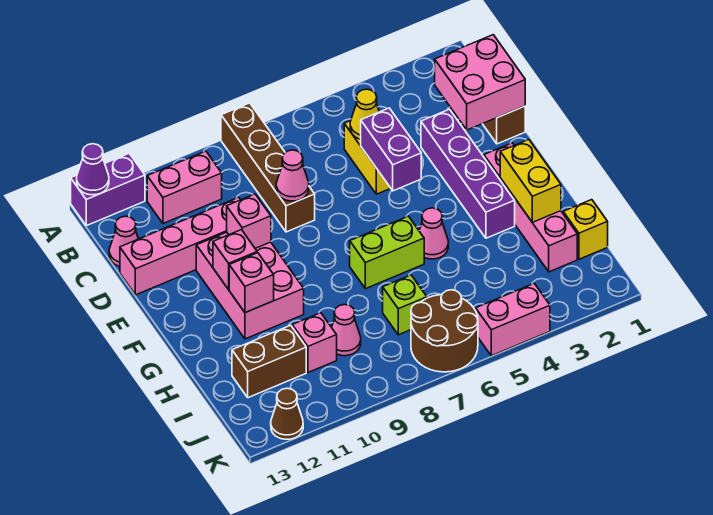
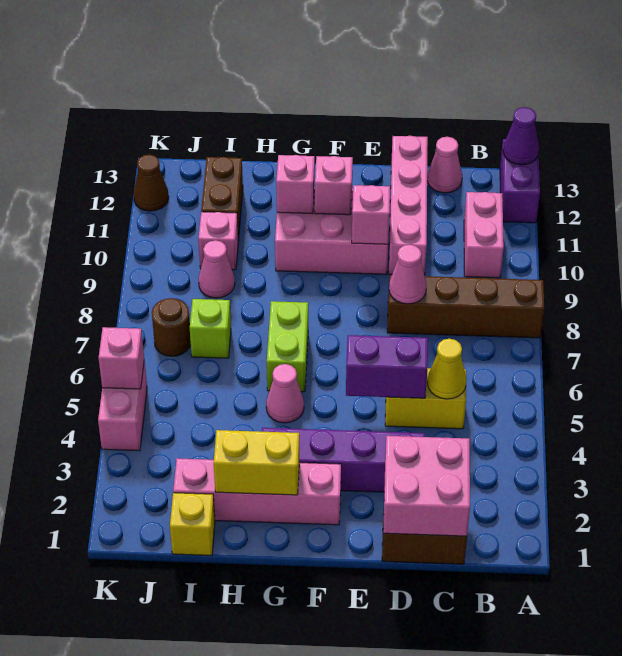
brown 2x2 round brick [411,290,478,372] -> brown 1x1 round brick [152,298,191,356]
none -> pink 1x1 brick [99,327,144,389]

